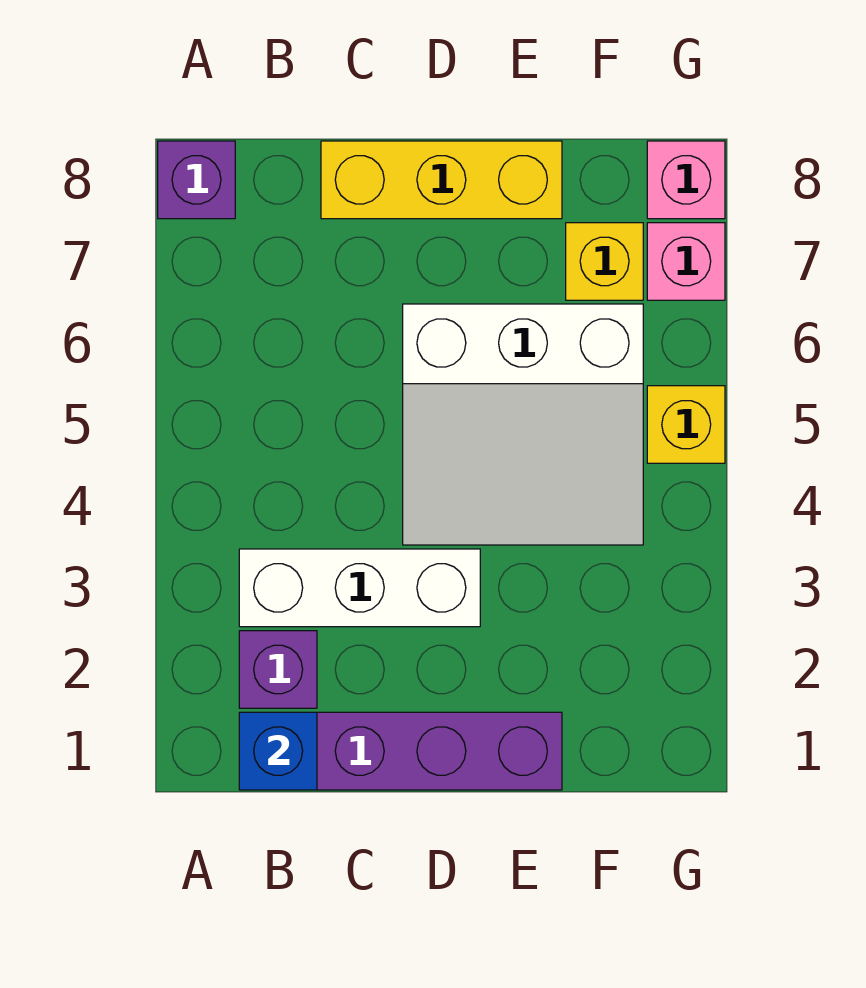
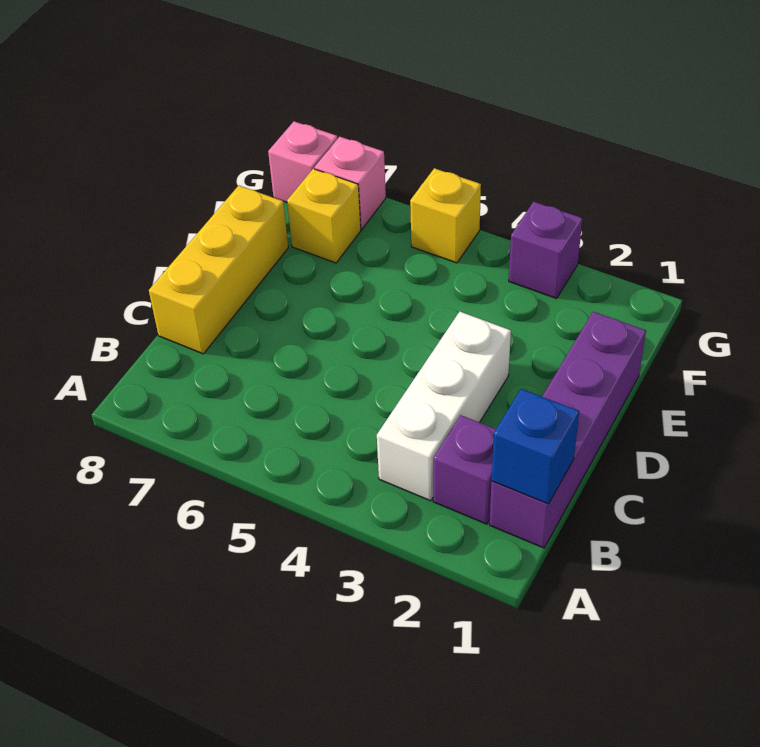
purple 1x1 brick [158,141,235,219] -> purple 1x1 brick moved to [509,202,582,298]
white 3x3 slope [403,304,643,545] -> none

